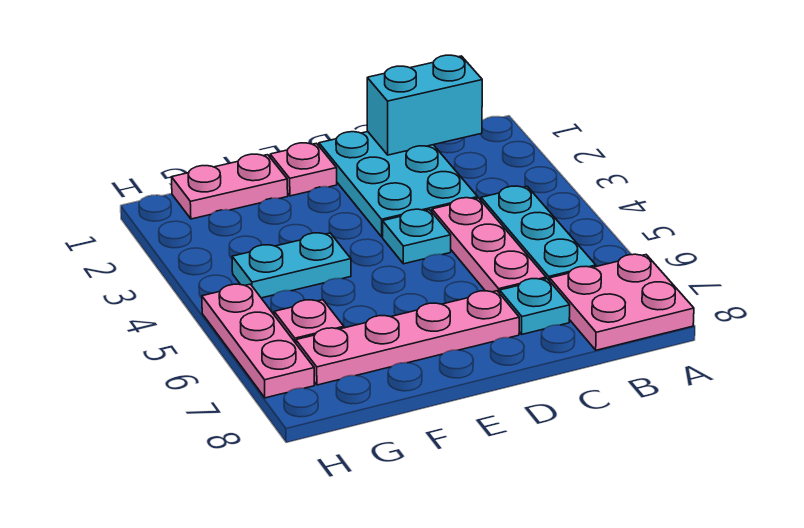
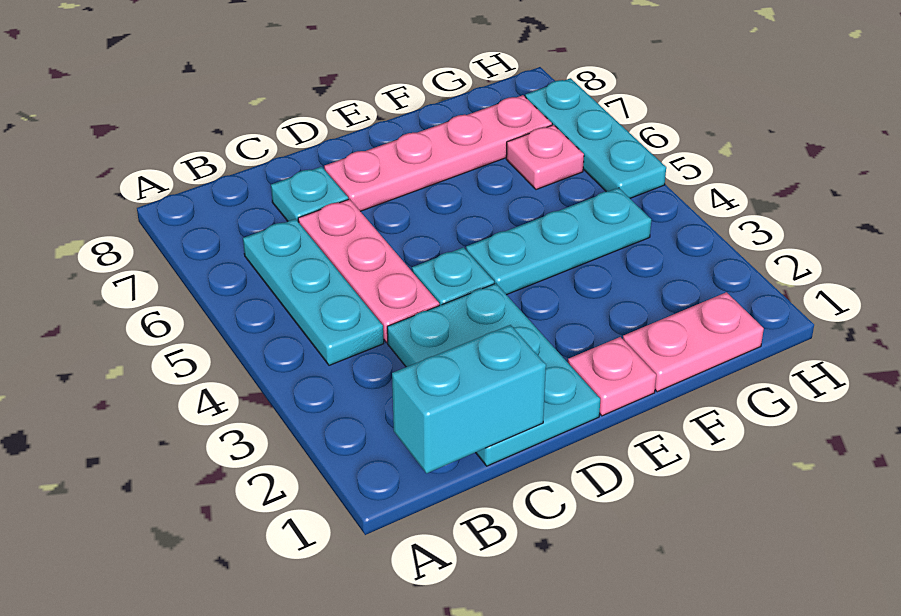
pink 2x2 plate [550,254,694,350] -> none
cyan 1x2 plate [232,233,351,298] -> cyan 1x3 plate [466,188,651,295]
pink 1x3 plate [202,284,314,398] -> cyan 1x3 plate [525,78,666,198]

